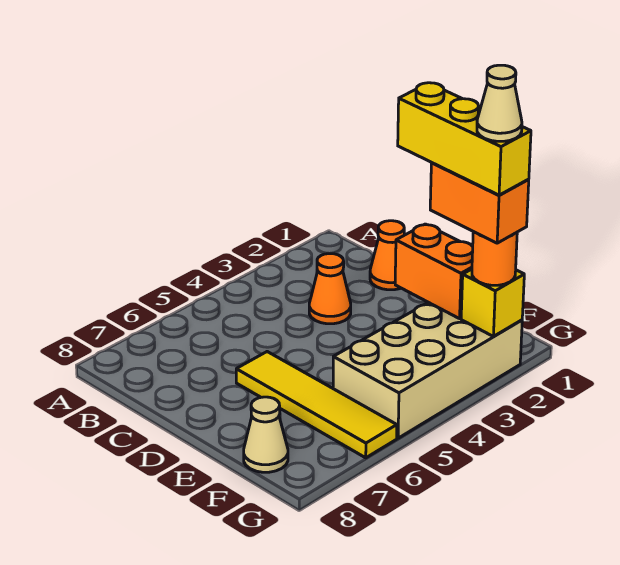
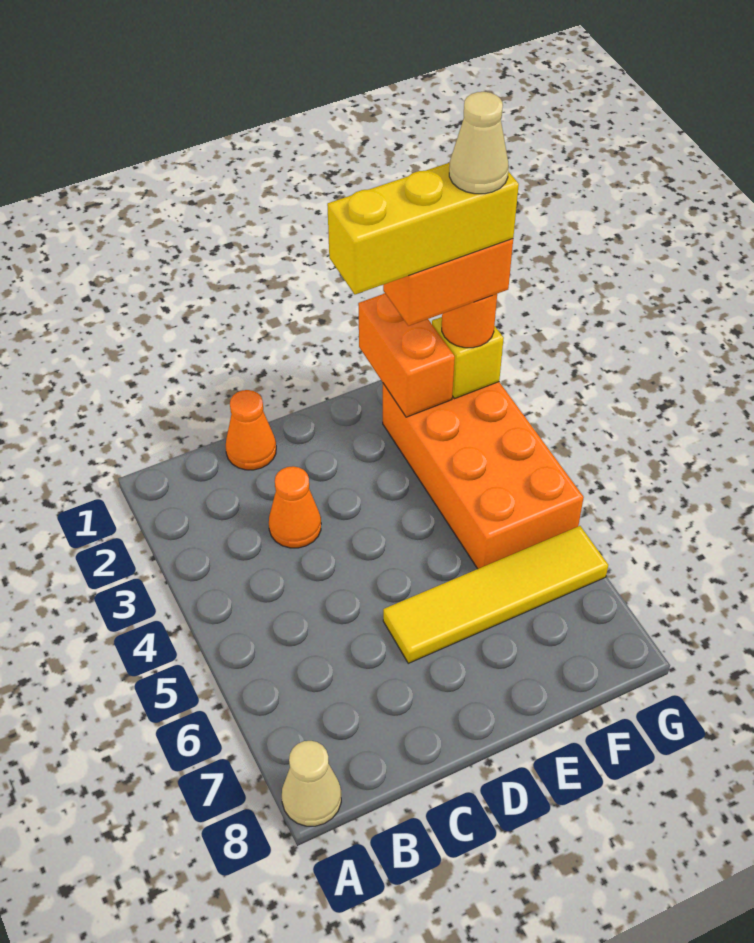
orange 1x2 brick [395,224,473,319] -> orange 1x2 brick turned to [358,293,455,417]
tan 2x4 brick [333,302,522,438] -> orange 2x4 brick [383,382,584,569]
tan 1x1 cone [244,397,288,472] -> tan 1x1 cone moved to [282,741,341,826]

